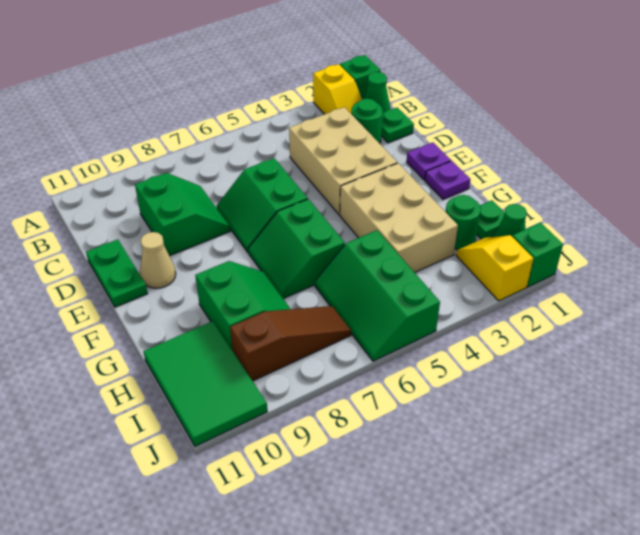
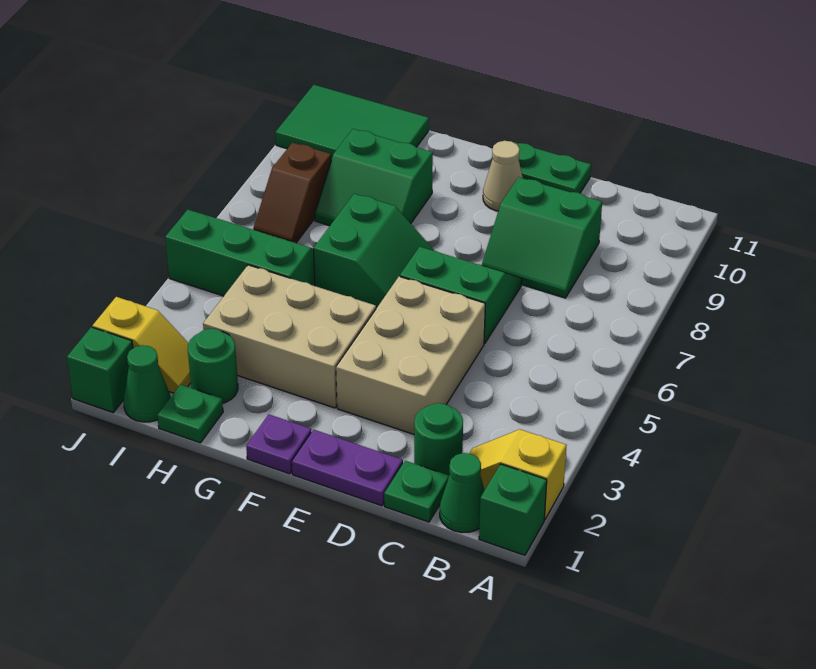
tan 2x3 brick [289,107,397,215] -> tan 2x3 brick turned to [336,276,485,434]
purple 1x1 plate [407,142,451,180] -> purple 1x2 plate [292,430,403,506]
green 2x2 slope [248,199,345,299] -> green 2x2 slope turned to [313,194,434,308]
brown 1x3 slope [230,306,351,381] -> brown 1x2 slope [253,143,331,243]

